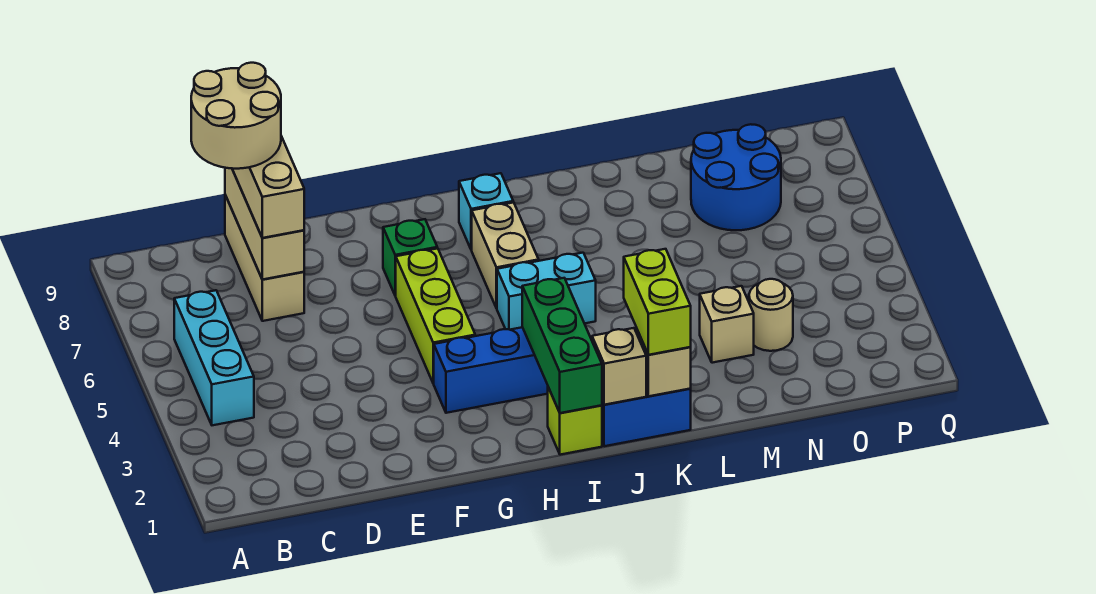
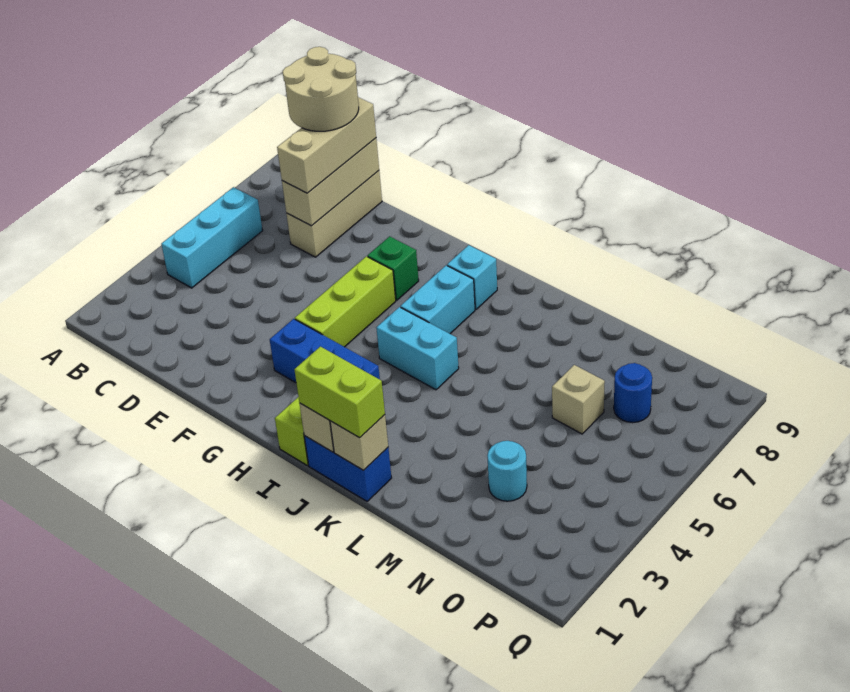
green 1x3 brick [522,278,602,413] -> none
tan 1x2 brick [472,202,539,308] -> cyan 1x2 brick [400,265,475,334]
lime 1x2 brick [624,249,691,355] -> lime 1x2 brick turned to [294,347,385,438]
tan 1x1 brick [700,286,754,363] -> tan 1x1 brick moved to [552,365,605,434]
tan 1x1 round brick [749,279,793,351] -> cyan 1x1 round brick [487,441,527,501]
blue 2x2 round brick [691,124,781,230] -> blue 1x1 round brick [614,363,652,423]

